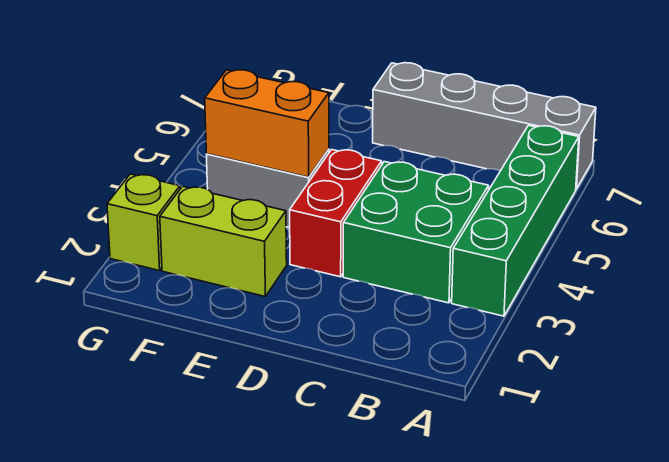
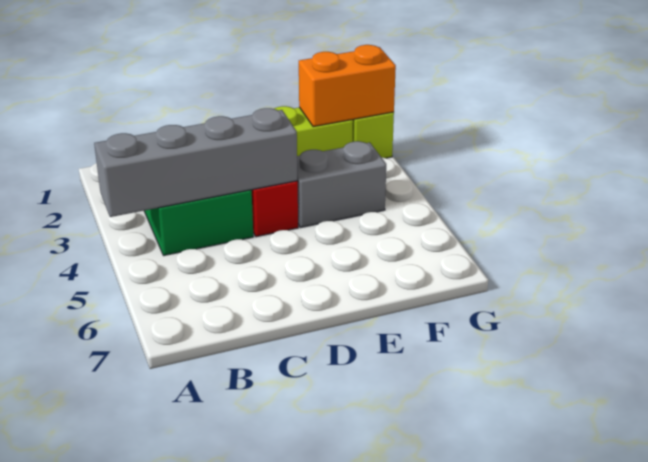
green 1x4 brick [452,126,579,316] -> none
grey 1x4 brick [373,63,596,189] -> grey 1x4 brick moved to [94,108,297,217]
orange 1x2 brick [205,70,329,177] -> orange 1x2 brick moved to [299,45,396,127]

